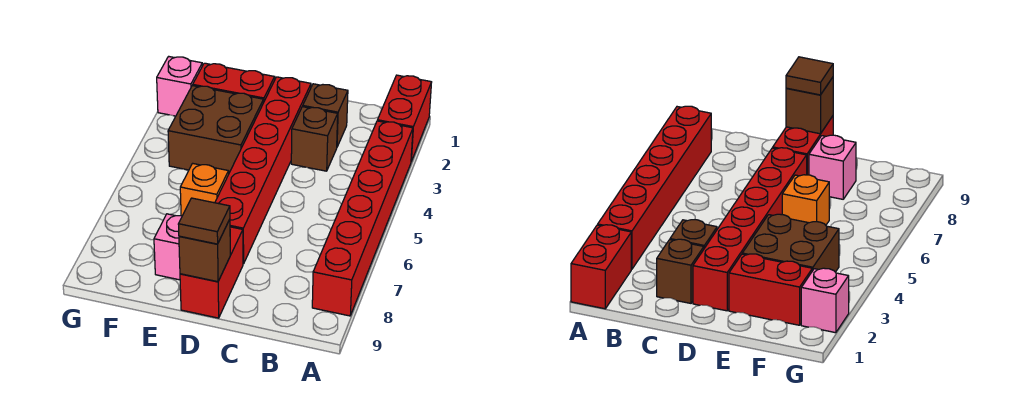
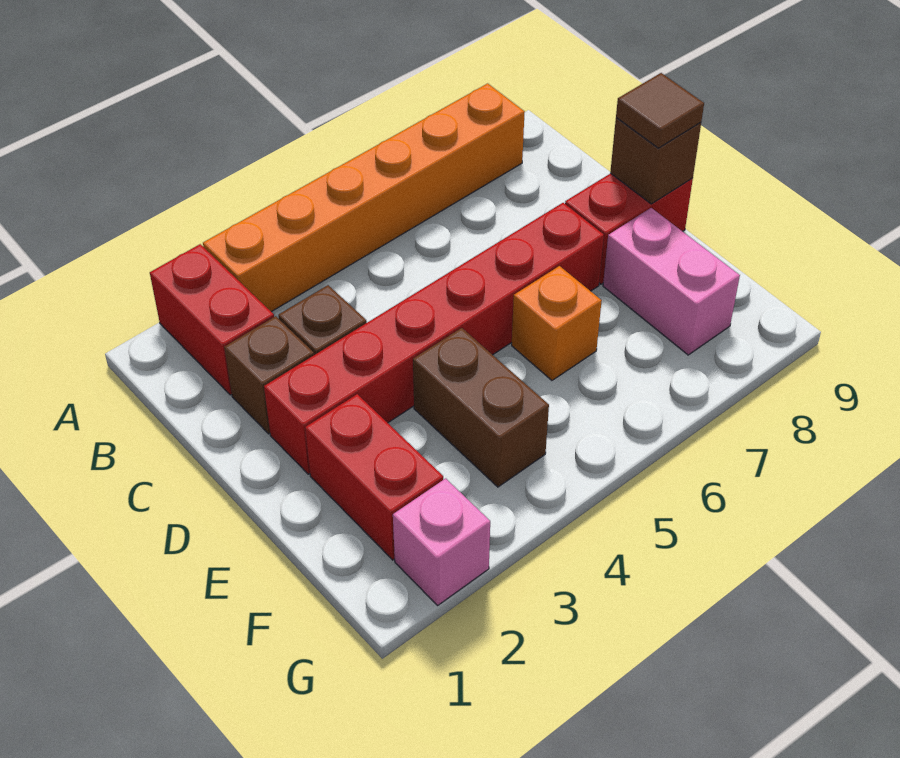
red 1x2 brick [377,75,432,161] -> red 1x2 brick turned to [150,244,274,395]
red 1x6 brick [312,121,413,316] -> orange 1x6 brick [203,83,525,312]
brown 2x2 brick [168,85,263,173] -> brown 1x2 brick [413,328,549,487]
pink 1x1 brick [154,214,182,280] -> pink 1x2 brick [603,208,740,355]

